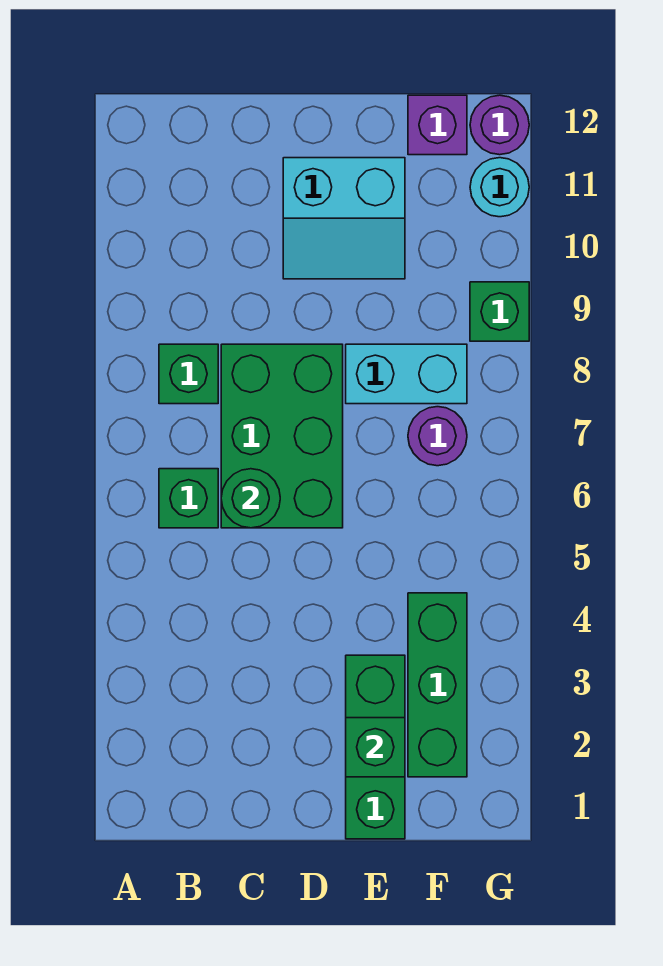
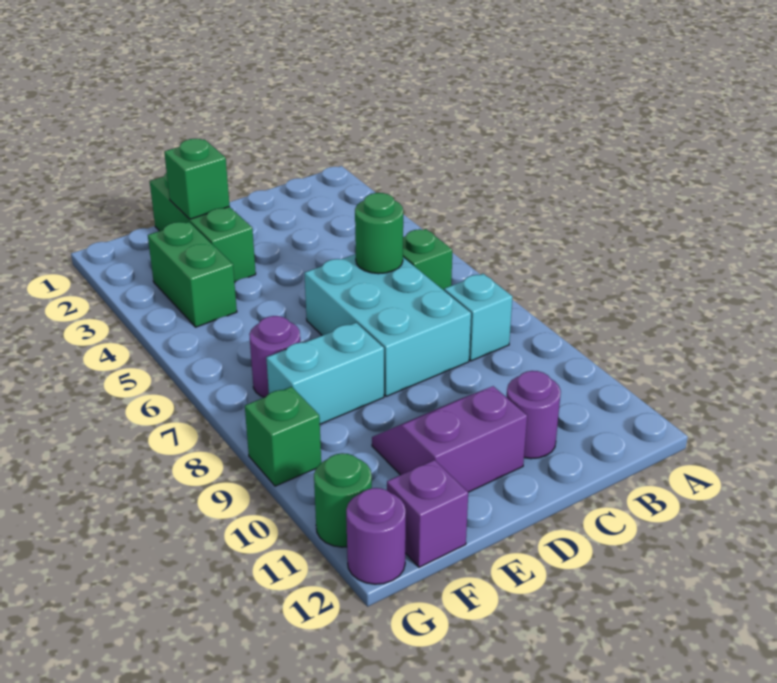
green 1x1 brick [159,344,218,404] -> cyan 1x1 brick [444,274,512,361]
green 2x3 brick [221,344,343,528] -> cyan 2x3 brick [304,254,471,396]
none -> purple 1x1 round brick [507,371,561,459]
cyan 2x2 slope [283,158,405,279] -> purple 2x2 slope [372,386,527,492]
green 1x3 brick [408,593,467,777] -> green 1x2 brick [148,222,237,327]
cyan 1x1 round brick [470,158,529,217] -> green 1x1 round brick [314,453,372,547]

